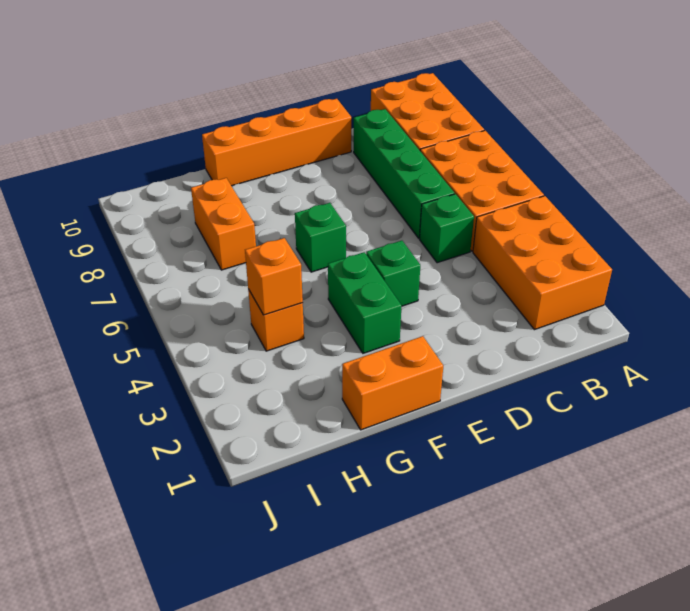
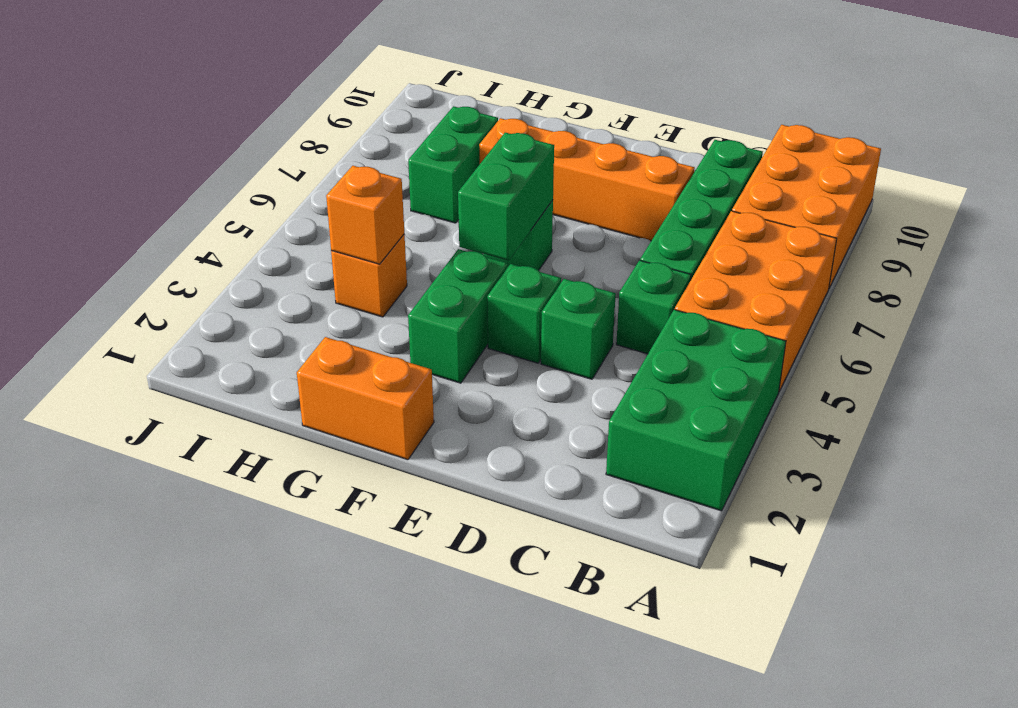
orange 2x3 brick [473,196,612,330] -> green 2x3 brick [606,310,786,511]
none -> green 1x1 brick [541,279,616,379]
orange 1x4 brick [202,99,351,186] -> orange 1x4 brick moved to [479,118,695,241]
none -> green 1x2 brick [458,133,554,261]
orange 1x2 brick [191,178,256,270] -> green 1x2 brick [408,106,498,223]

